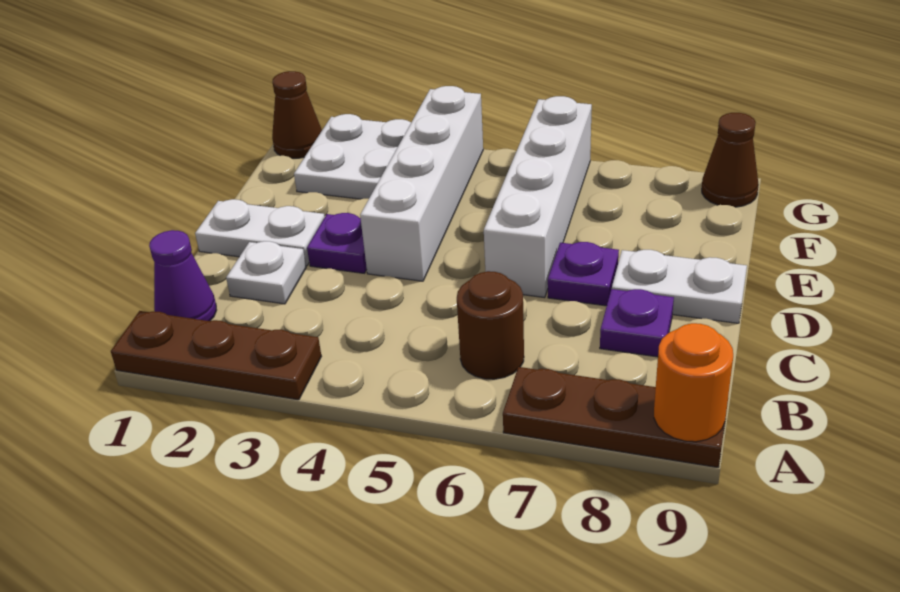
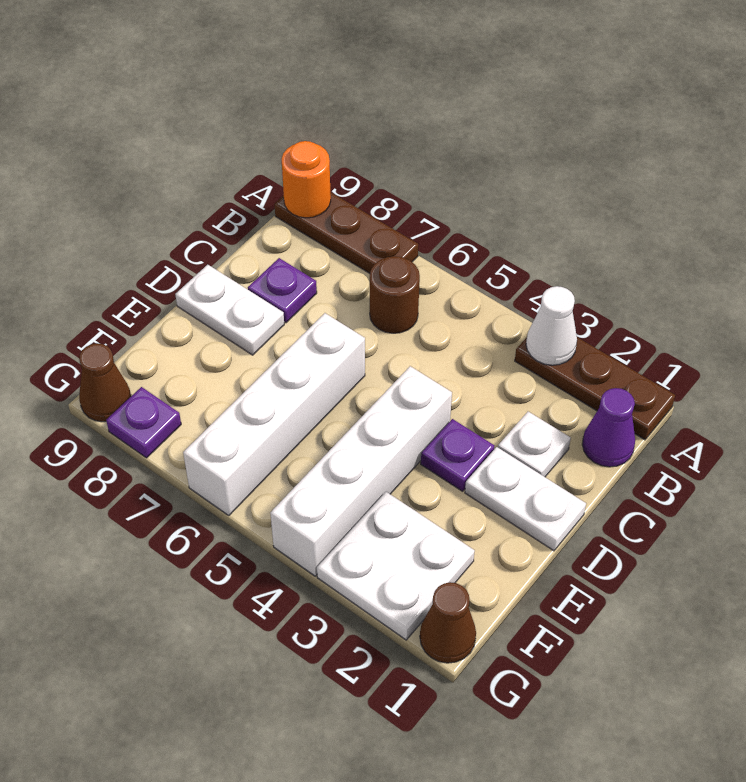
none -> white 1x1 cone [526,286,577,365]
purple 1x1 plate [548,242,619,306] -> purple 1x1 plate moved to [106,387,181,458]

